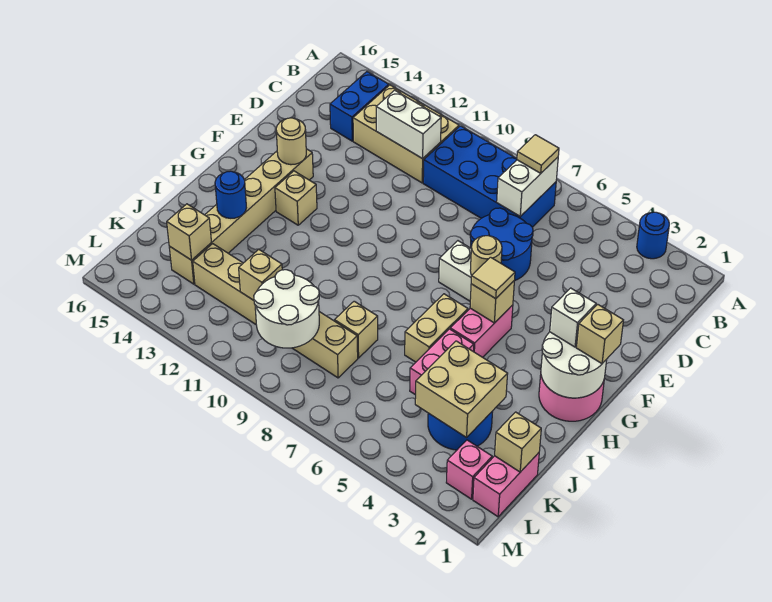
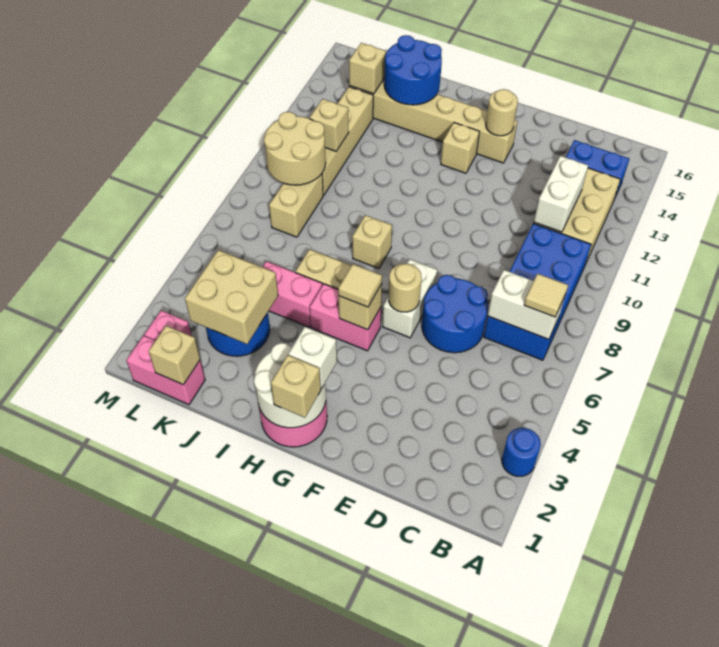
blue 1x1 round brick [215,171,246,218] -> blue 2x2 round brick [384,35,442,105]
tan 1x1 brick [335,301,378,358] -> tan 1x1 brick moved to [352,215,392,269]
white 2x2 round brick [254,270,319,348] -> tan 2x2 round brick [264,112,326,185]

